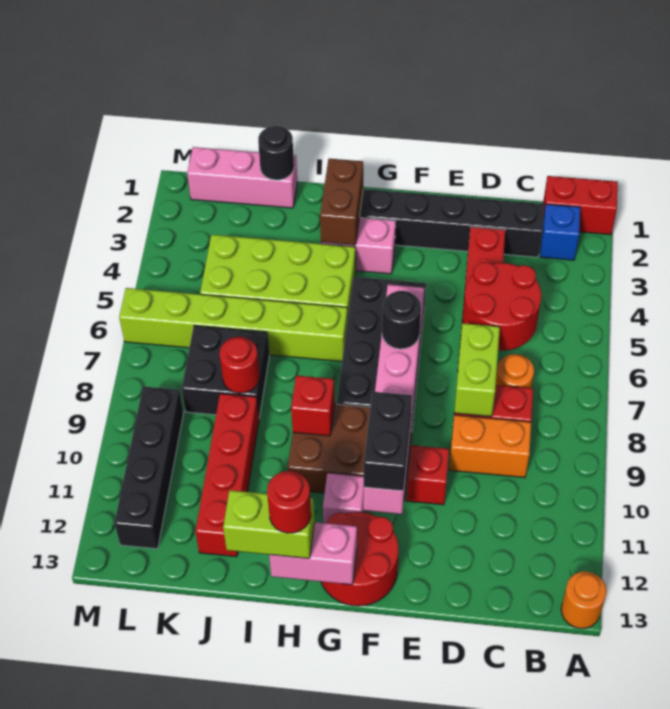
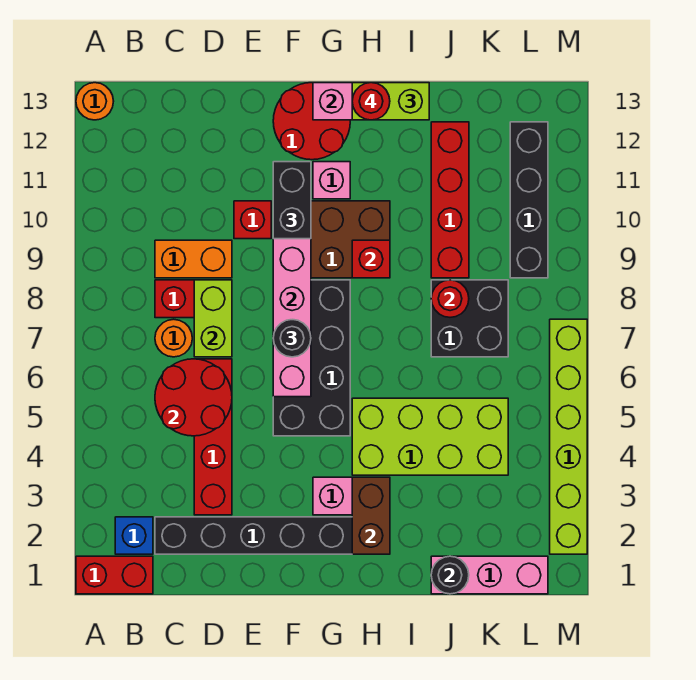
lime 1x6 brick [119,288,348,361] -> lime 1x6 brick turned to [550,319,587,554]

